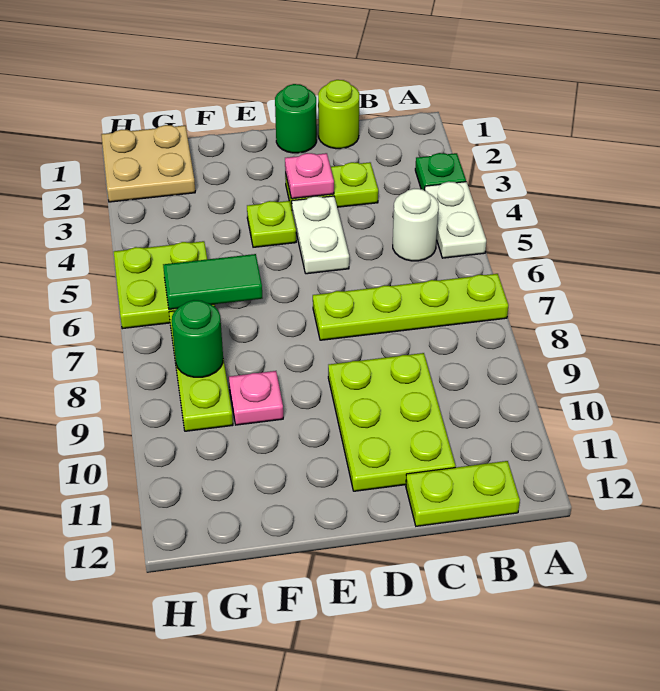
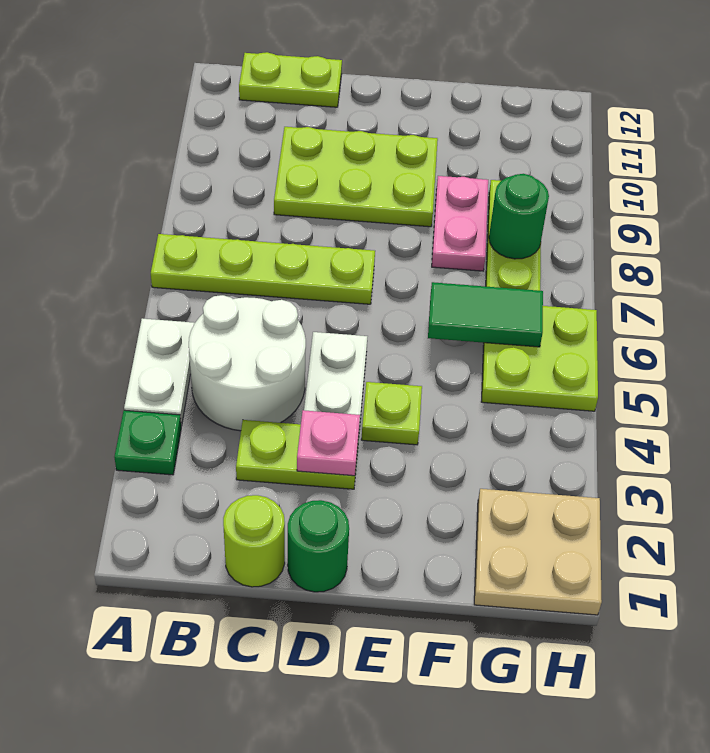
white 1x1 round brick [393,189,439,261] -> white 2x2 round brick [189,295,306,431]
lime 2x3 plate [328,353,455,491] -> lime 2x3 plate turned to [274,127,438,227]
pink 1x1 plate [229,371,283,425] -> pink 1x2 plate [432,176,488,271]

